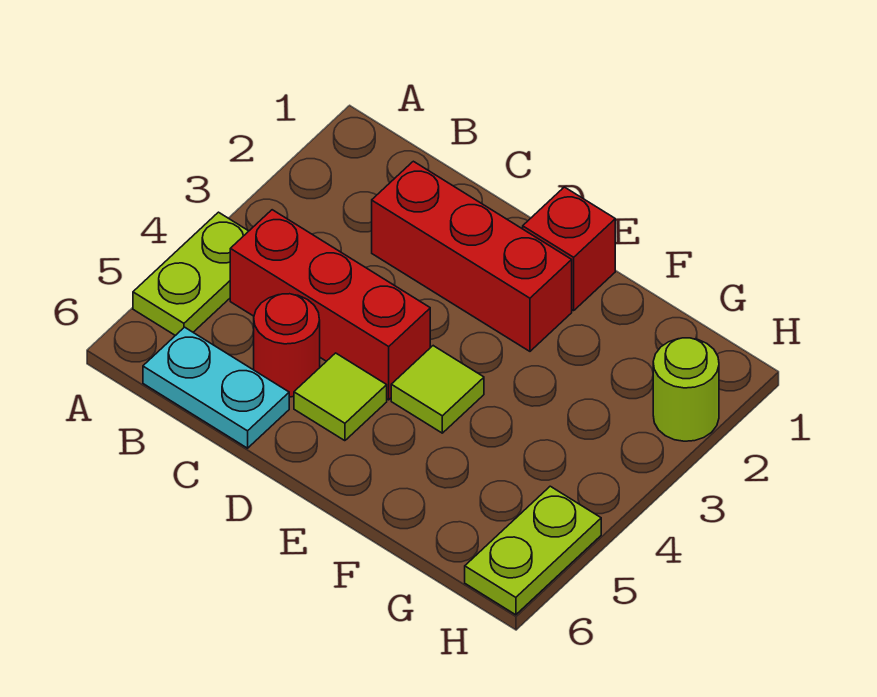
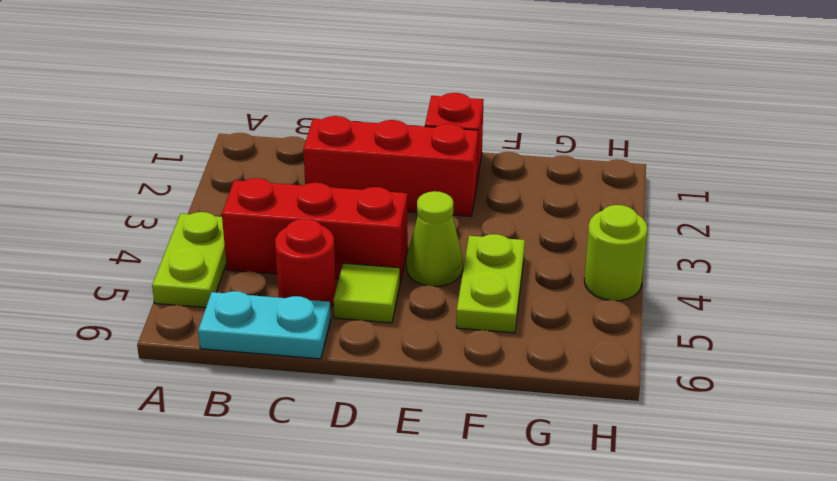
lime 1x1 tile [391,346,484,433] -> lime 1x1 cone [407,191,463,286]
lime 1x1 round brick [653,338,719,441] -> lime 1x1 round brick moved to [584,205,648,301]
lime 1x2 plate [465,486,601,615] -> lime 1x2 plate moved to [456,234,525,333]

